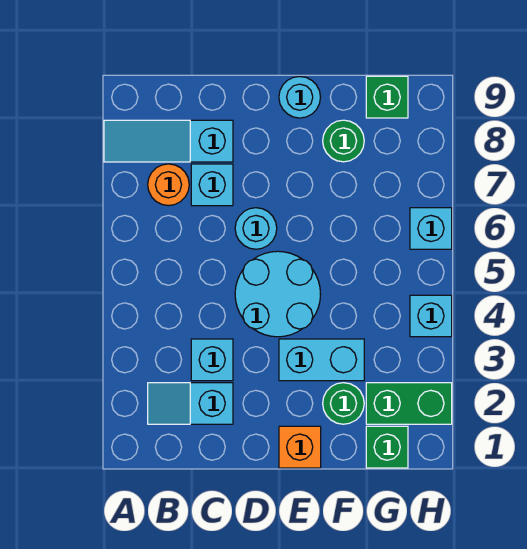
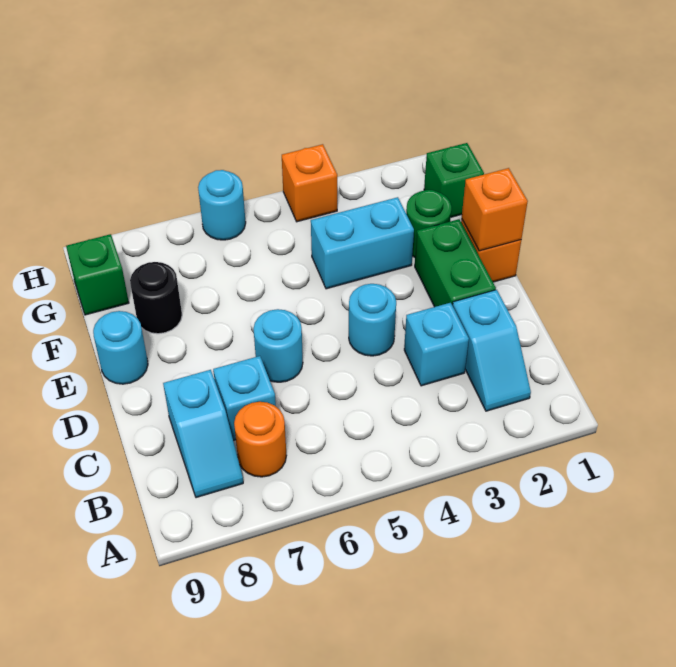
cyan 1x3 slope [104,120,233,162] -> cyan 1x2 slope [163,370,243,498]
cyan 2x2 round brick [235,251,321,337] -> cyan 1x1 round brick [349,284,396,356]
none -> orange 1x1 brick [462,168,528,251]
cyan 1x2 brick [279,339,364,381] -> cyan 1x2 brick turned to [311,197,414,289]
green 1x1 round brick [323,120,364,162] -> black 1x1 round brick [130,262,182,334]
green 1x2 brick [366,383,452,424] -> green 1x2 brick moved to [415,219,496,307]
cyan 1x1 brick [410,295,452,337] -> orange 1x1 brick [282,144,337,222]
cyan 1x1 brick [410,208,452,249] -> cyan 1x1 round brick [198,170,246,240]

